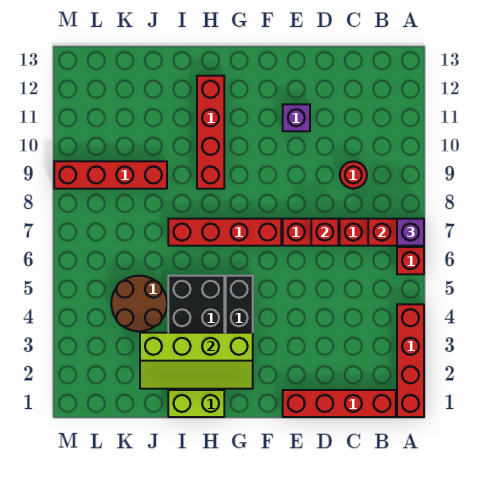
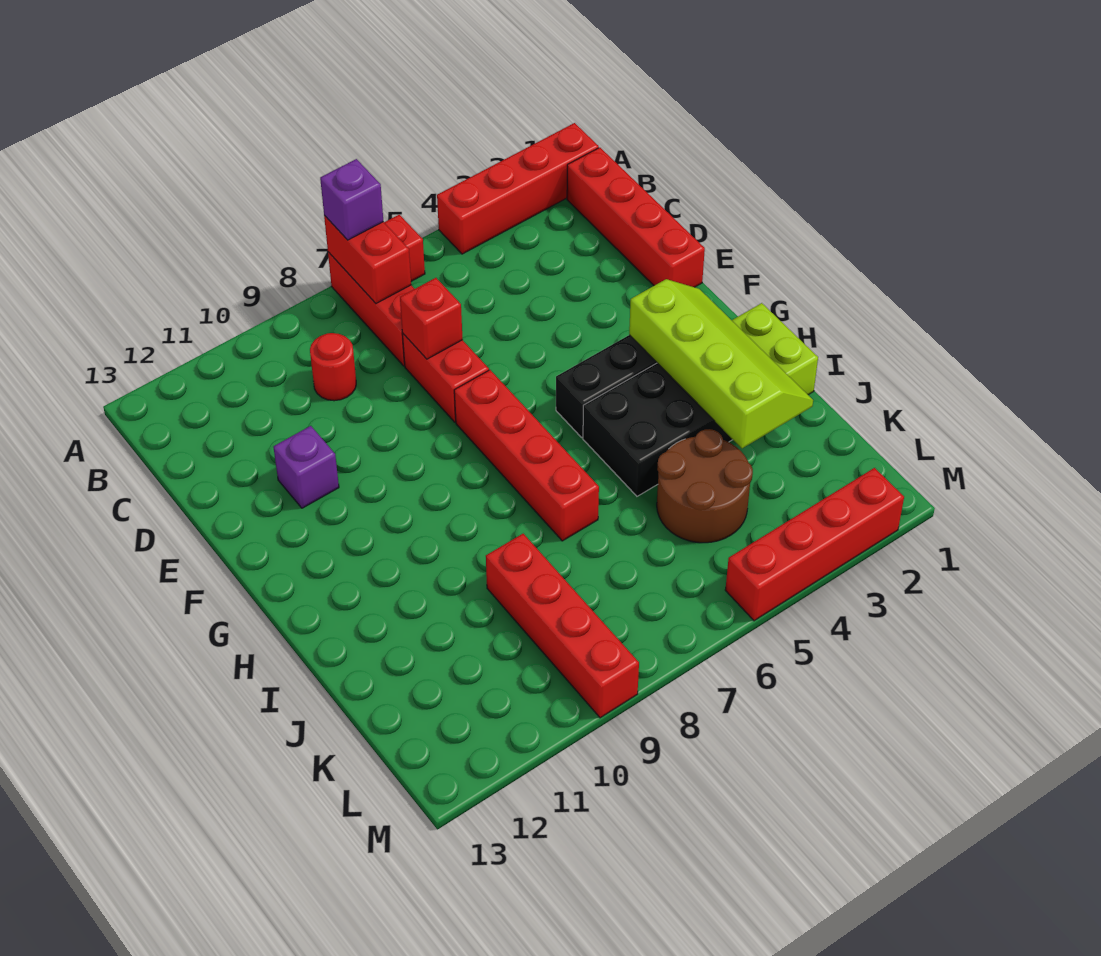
red 1x4 brick [197,76,224,189] -> red 1x4 brick moved to [725,468,904,621]

